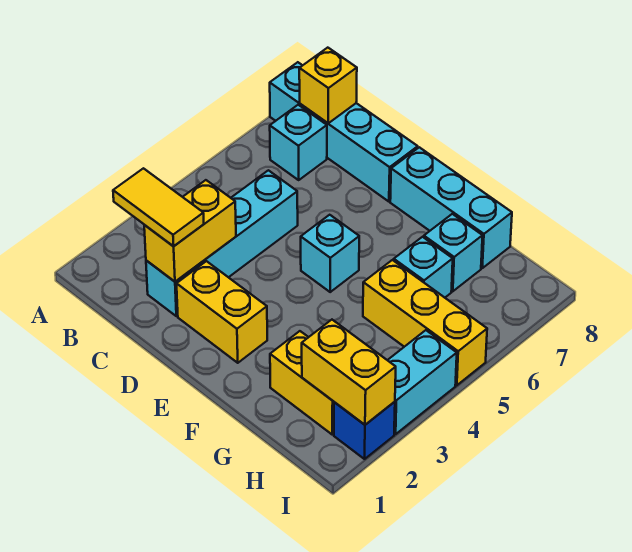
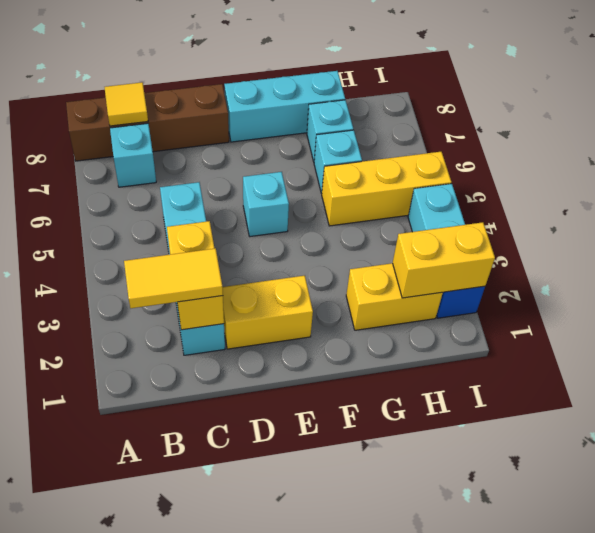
cyan 1x4 brick [270,62,418,202] -> brown 1x4 brick [66,84,229,161]
yellow 1x1 brick [299,48,357,123] -> yellow 1x1 tile [105,82,148,126]

